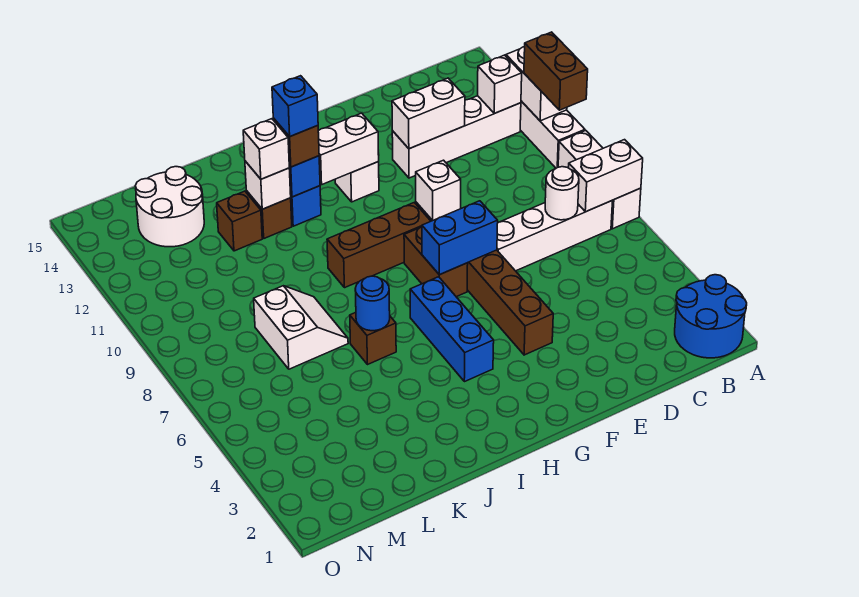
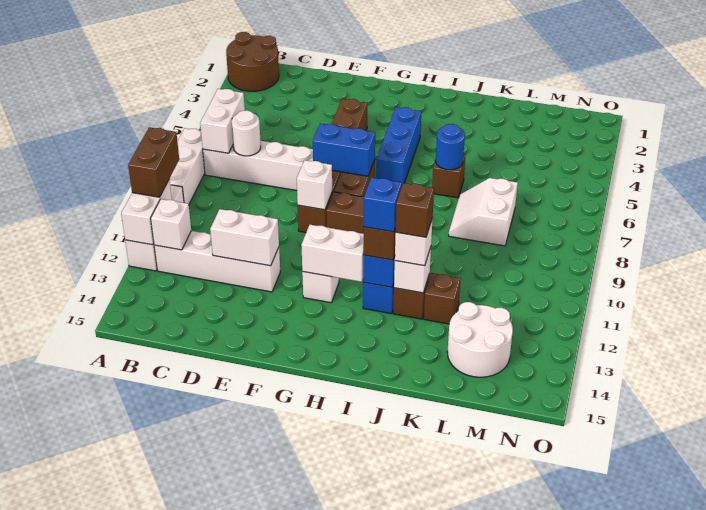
blue 2x2 round brick [675,275,747,358] -> brown 2x2 round brick [226,32,279,91]
white 1x2 brick [569,140,643,212] -> white 1x2 brick turned to [200,89,245,153]
none -> brown 1x1 brick [396,183,434,237]

